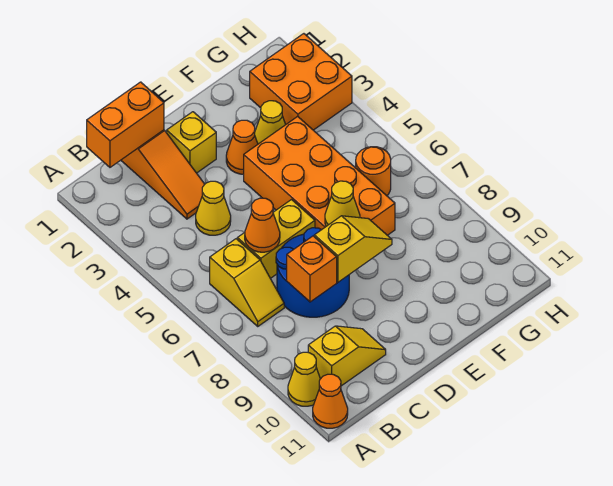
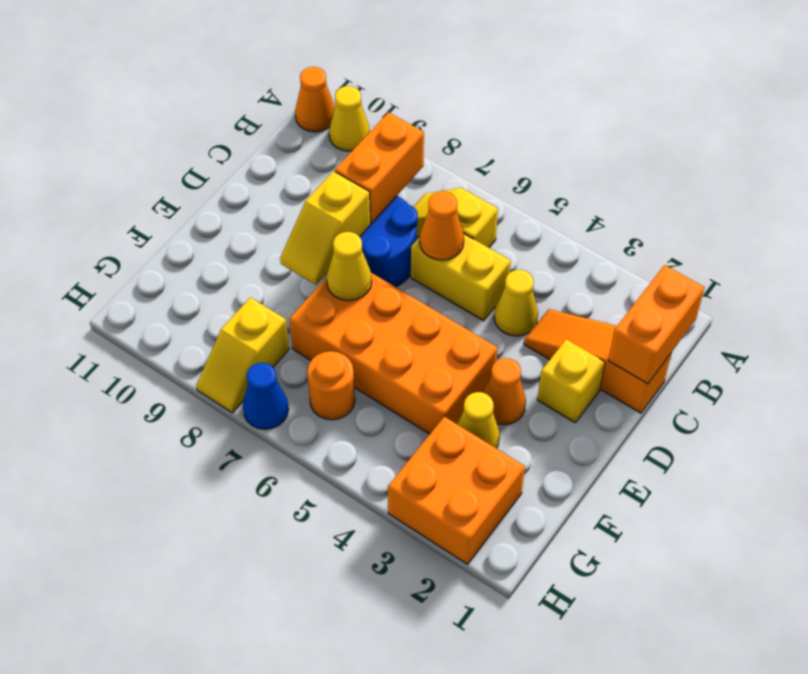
yellow 1x2 slope [308,326,386,386] -> yellow 1x2 slope moved to [196,297,289,413]
yellow 1x2 brick [237,200,315,278] -> yellow 1x2 brick turned to [411,233,511,321]
orange 1x1 brick [287,236,337,302] -> orange 1x2 brick [335,112,424,223]
none -> blue 1x1 cone [243,363,289,429]

